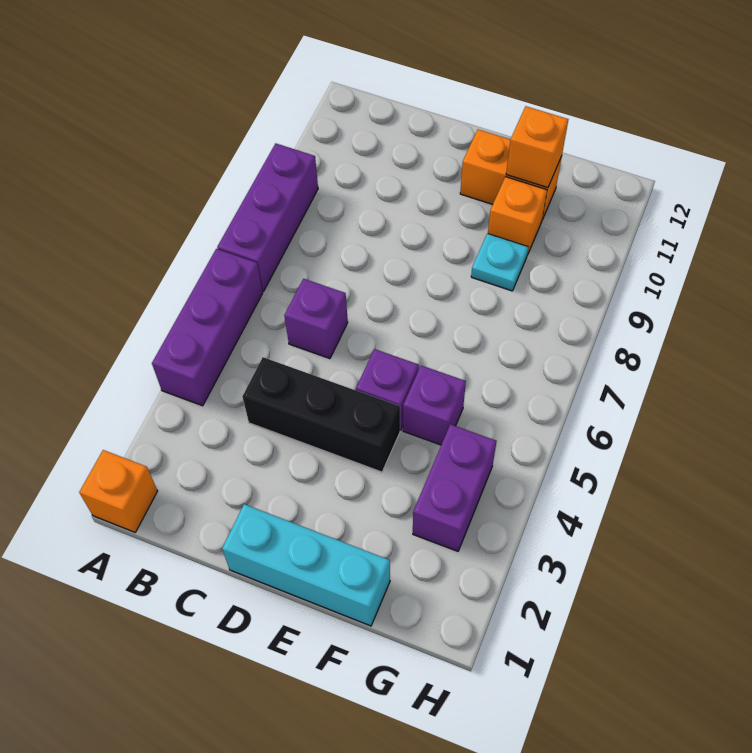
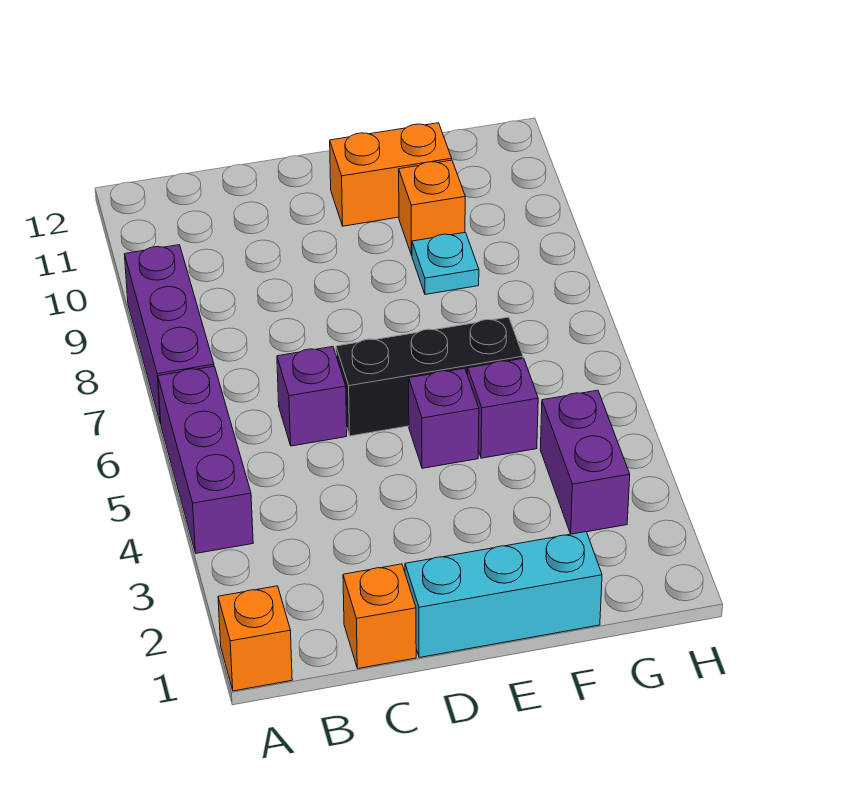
black 1x3 brick [242,357,400,472] -> black 1x3 brick moved to [336,317,523,436]
orange 1x1 brick [506,106,568,188] -> orange 1x1 brick moved to [343,564,416,669]

